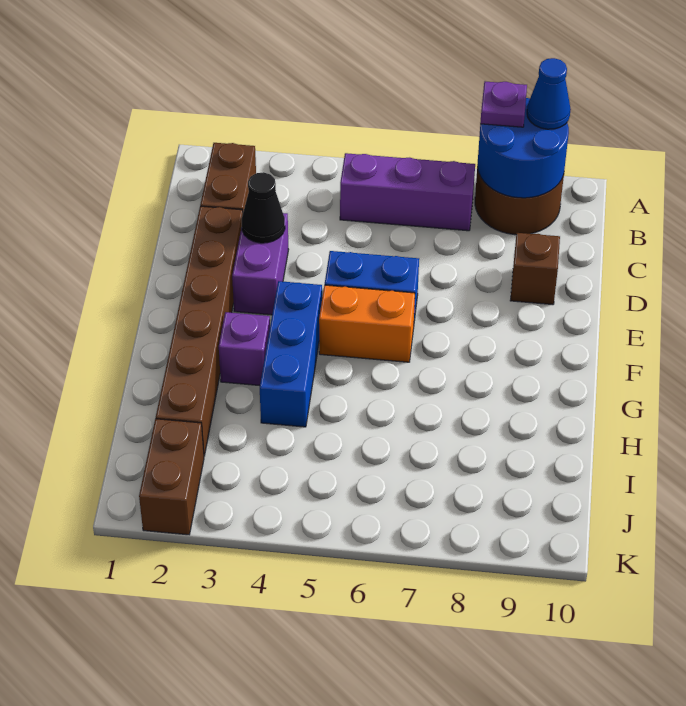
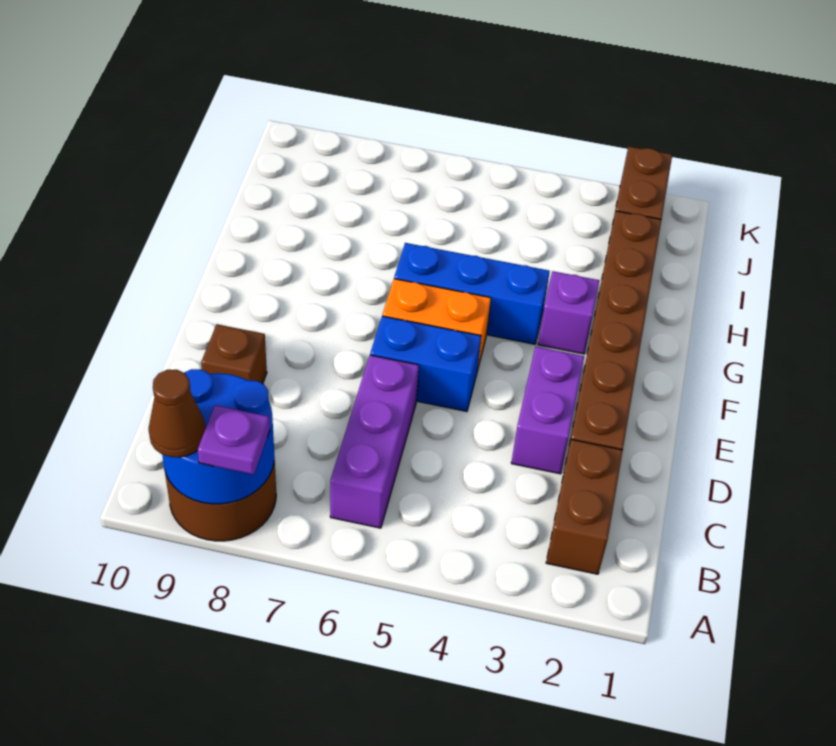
blue 1x1 cone [527,58,571,129] -> brown 1x1 cone [149,370,206,457]
purple 1x3 brick [340,153,475,231] -> purple 1x3 brick turned to [330,355,419,528]
black 1x1 cone [242,172,285,243] -> none
blue 1x3 brick [260,281,322,427] -> blue 1x3 brick turned to [394,243,550,344]

